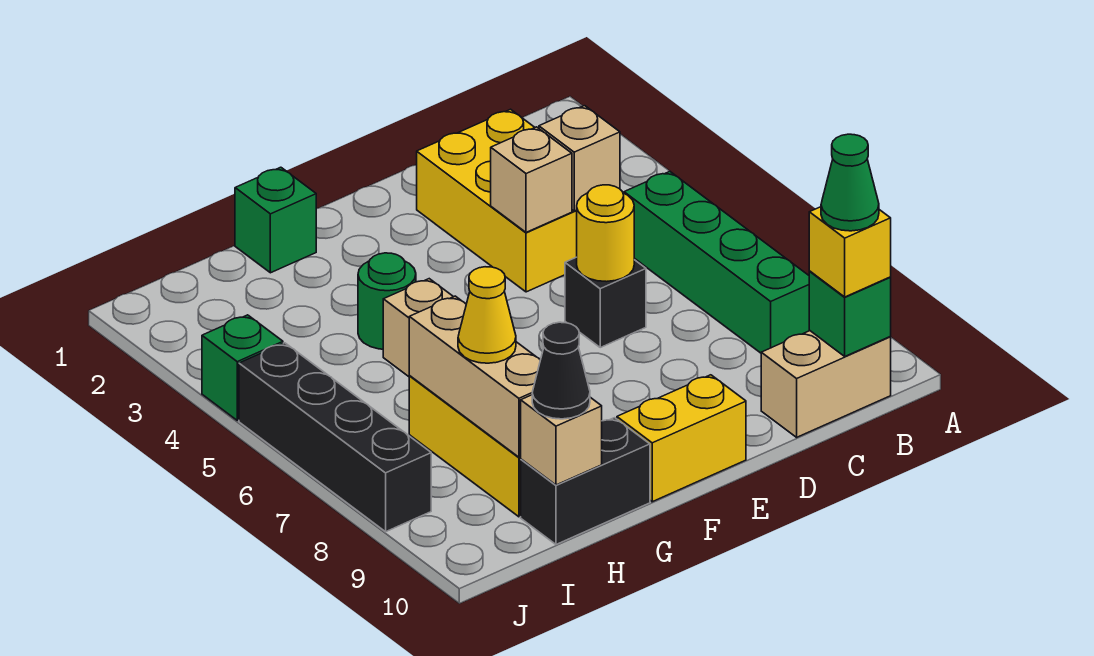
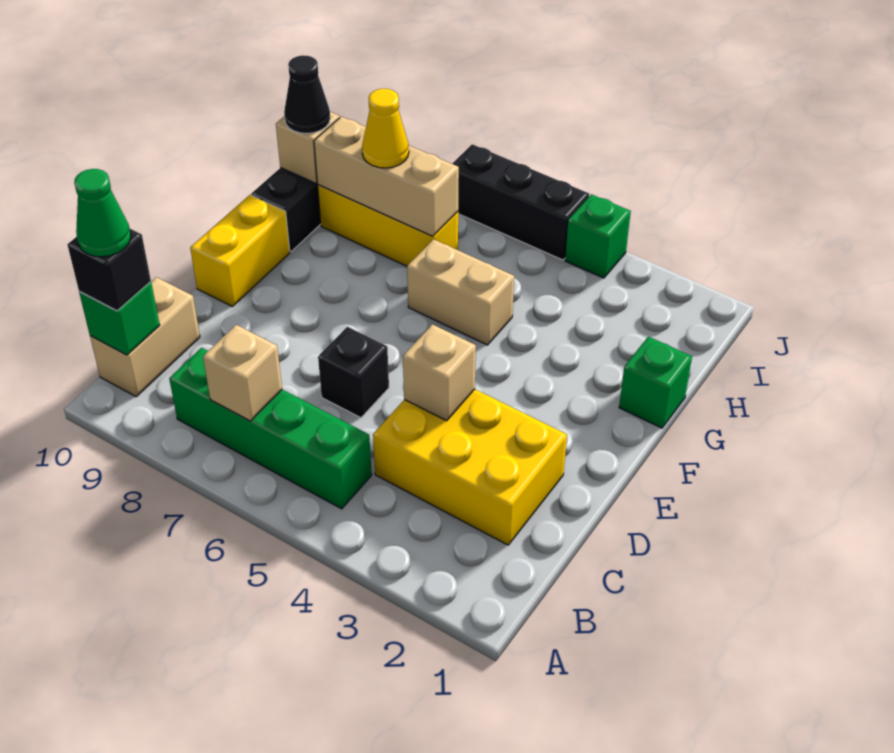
yellow 1x1 brick [809,207,891,297] -> black 1x1 brick [68,229,151,311]
tan 1x1 brick [539,106,620,211] -> tan 1x1 brick moved to [203,325,282,421]
yellow 1x1 round brick [577,185,634,282] -> none
green 1x1 round brick [358,253,416,349] -> none
black 1x4 brick [239,343,431,532] -> black 1x3 brick [452,144,589,260]

